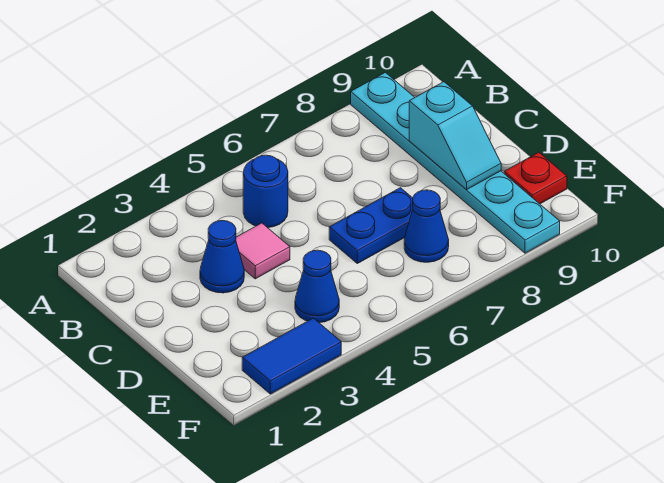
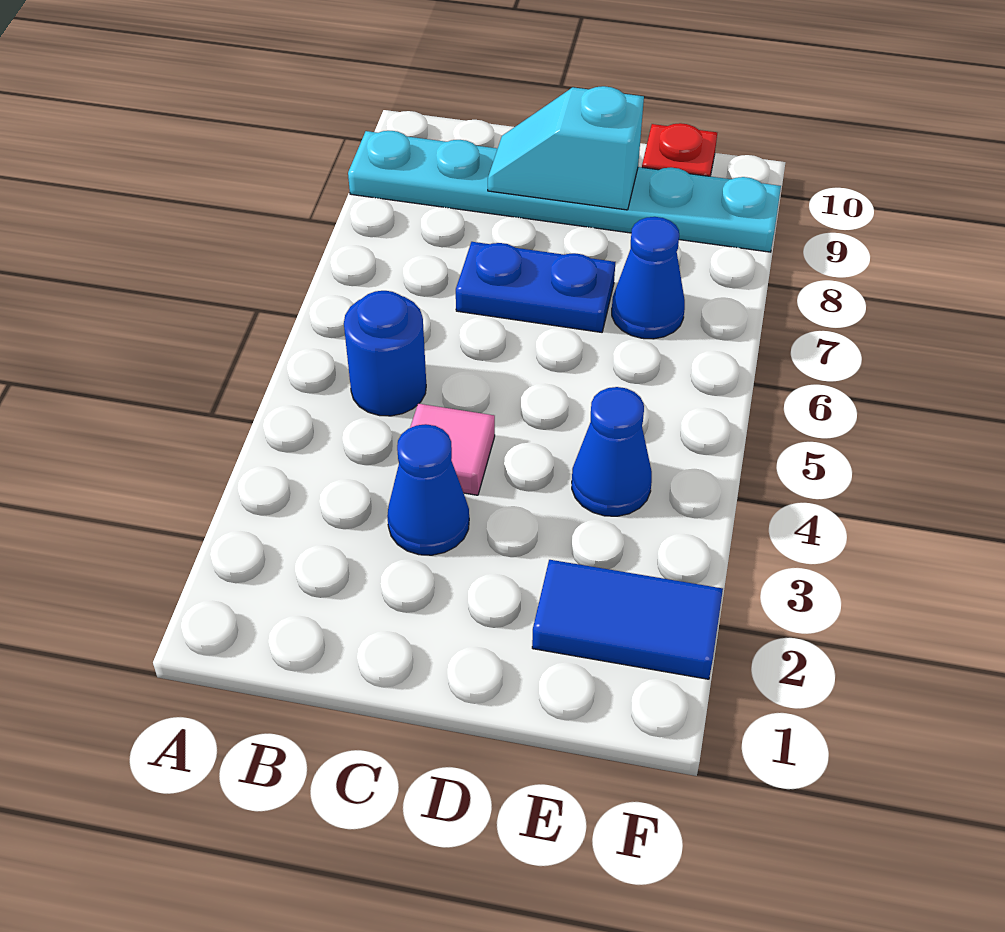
cyan 1x2 slope [409,82,501,190] -> cyan 1x2 slope turned to [488,86,644,210]
blue 1x2 plate [329,188,413,263] -> blue 1x2 plate turned to [456,242,615,332]
blue 1x2 tile [242,318,341,394] -> blue 1x2 tile turned to [532,560,723,679]

